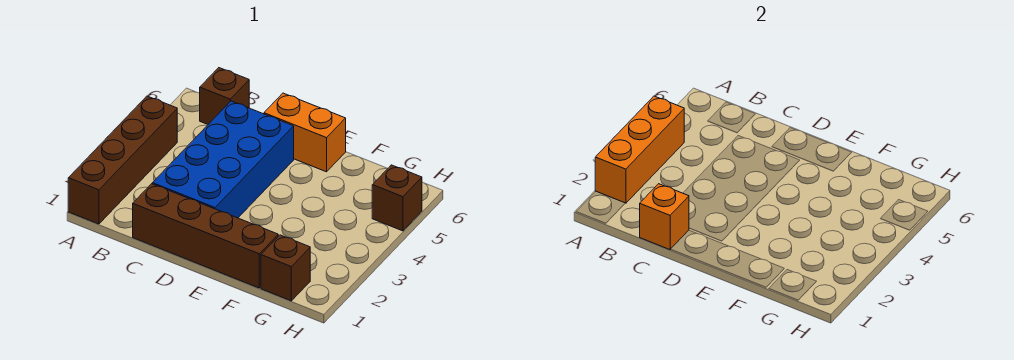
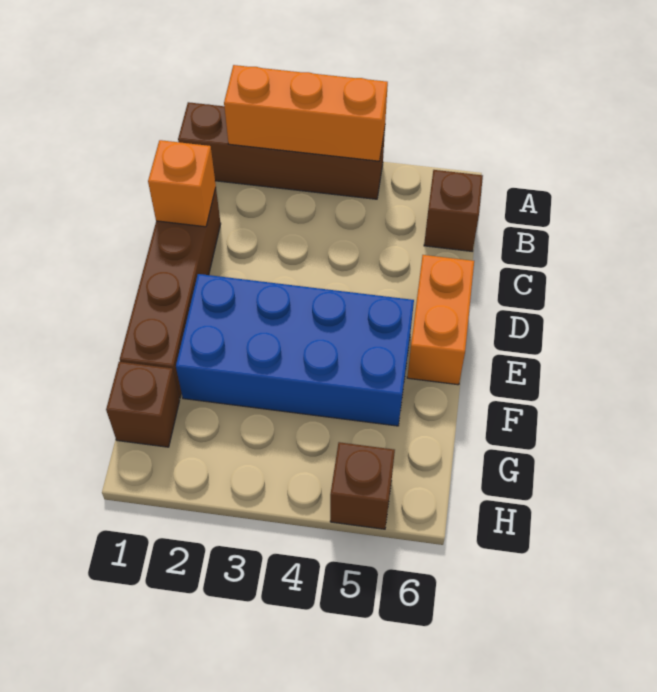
blue 2x4 brick [152,101,294,218] -> blue 2x4 brick moved to [176,274,414,426]

